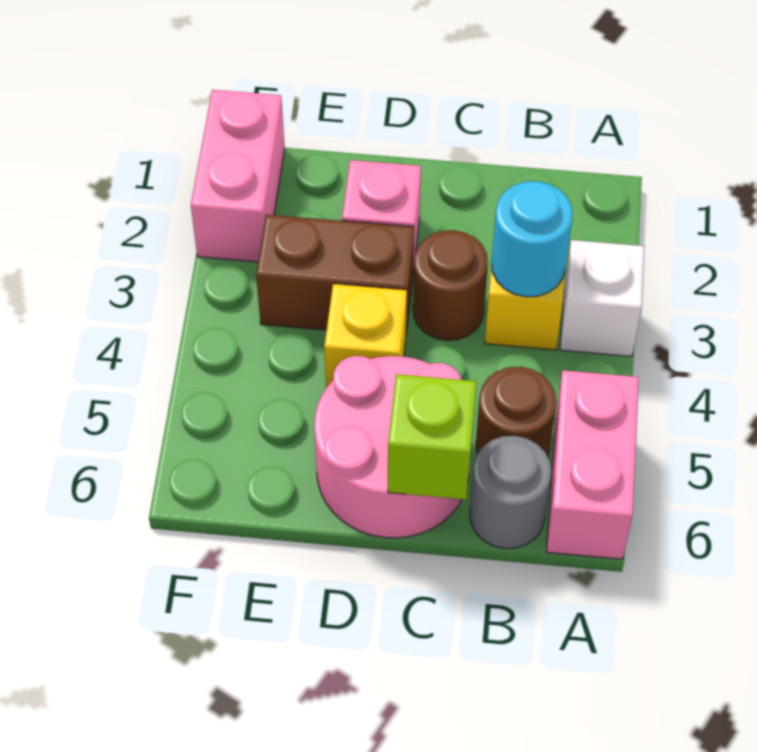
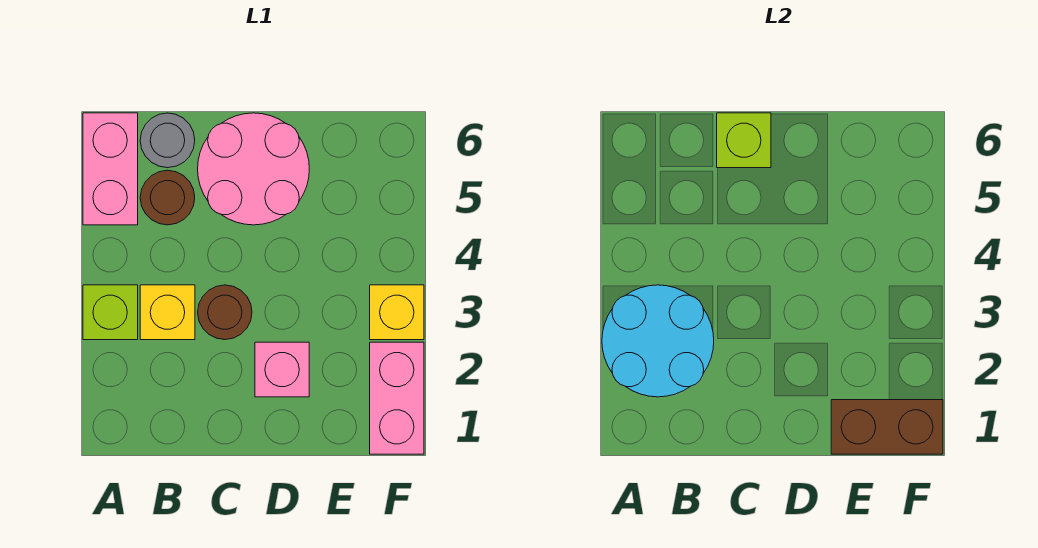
white 1x1 brick [560,240,644,356] -> lime 1x1 brick [83,285,138,340]
cyan 1x1 round brick [492,181,573,297] -> cyan 2x2 round brick [602,285,714,397]
brown 1x2 brick [256,215,414,333] -> brown 1x2 brick moved to [831,400,943,454]
yellow 1x1 brick [324,284,407,388] -> yellow 1x1 brick moved to [370,285,424,340]

